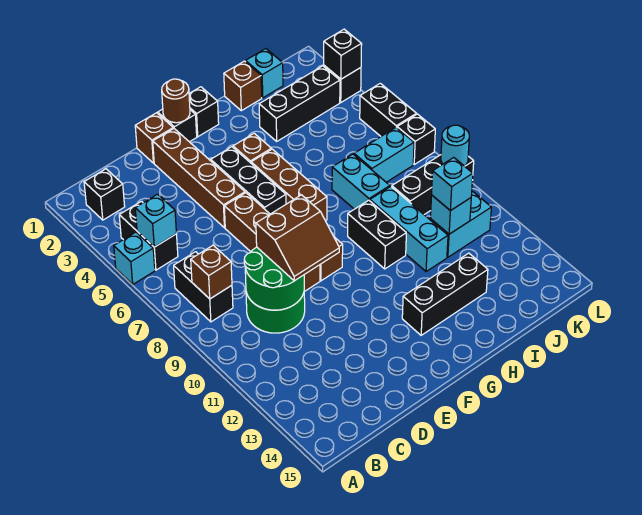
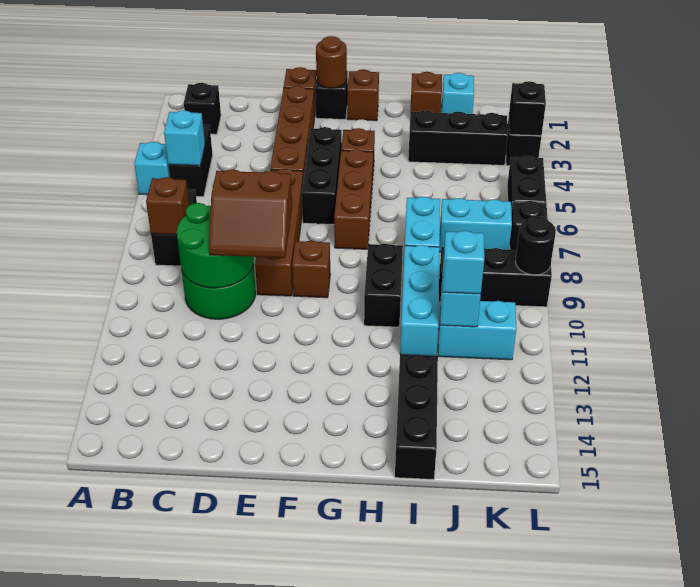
black 1x1 brick [189,87,219,137] -> brown 1x1 brick [347,69,379,121]
black 1x3 brick [402,253,488,335] -> black 1x3 brick turned to [395,354,438,480]
cyan 1x1 round brick [441,125,469,166] -> black 1x1 round brick [515,216,556,275]

